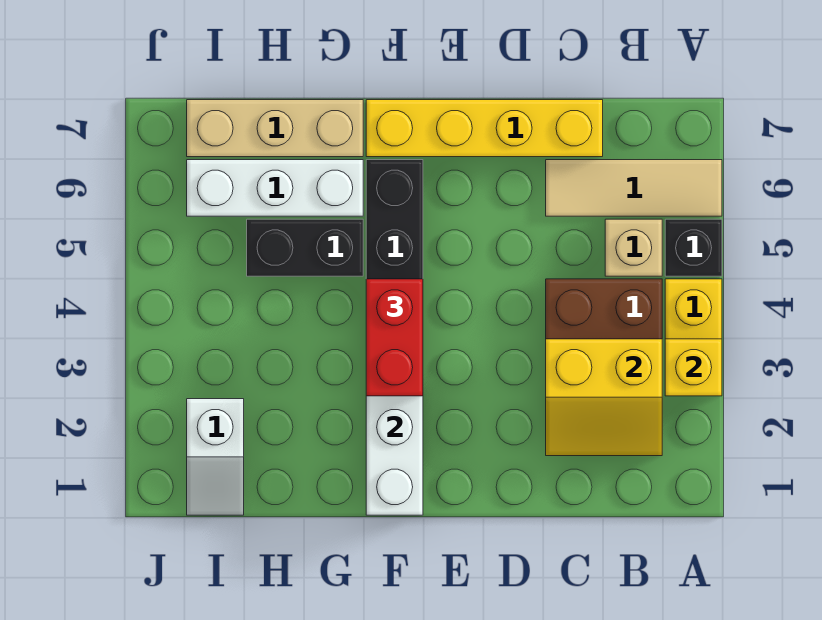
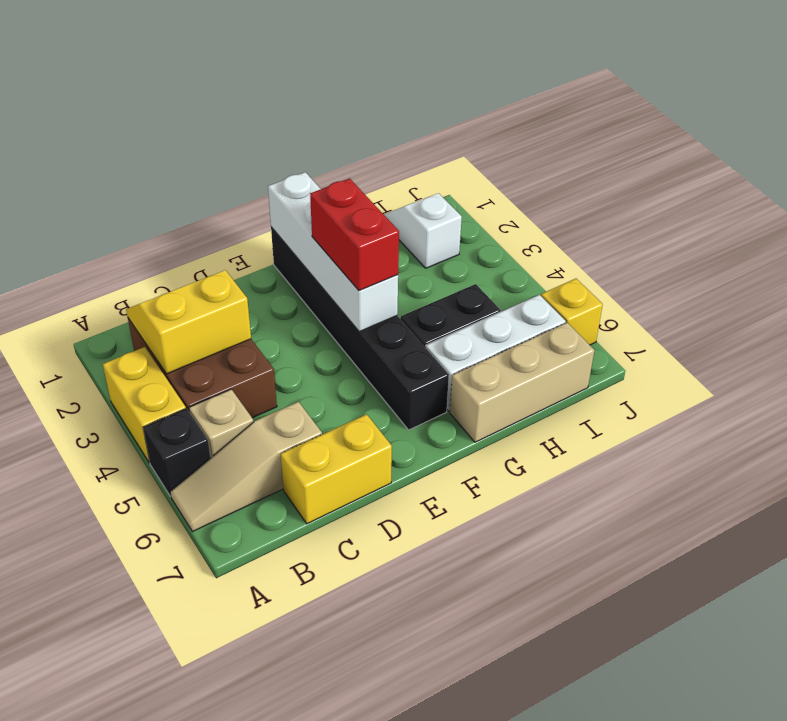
yellow 1x1 brick [665,339,722,396] -> yellow 1x1 brick moved to [541,279,603,345]
tan 1x3 tile [546,160,722,216] -> tan 1x3 slope [170,402,322,532]
yellow 1x4 brick [366,100,603,157] -> yellow 1x2 brick [281,414,392,524]

